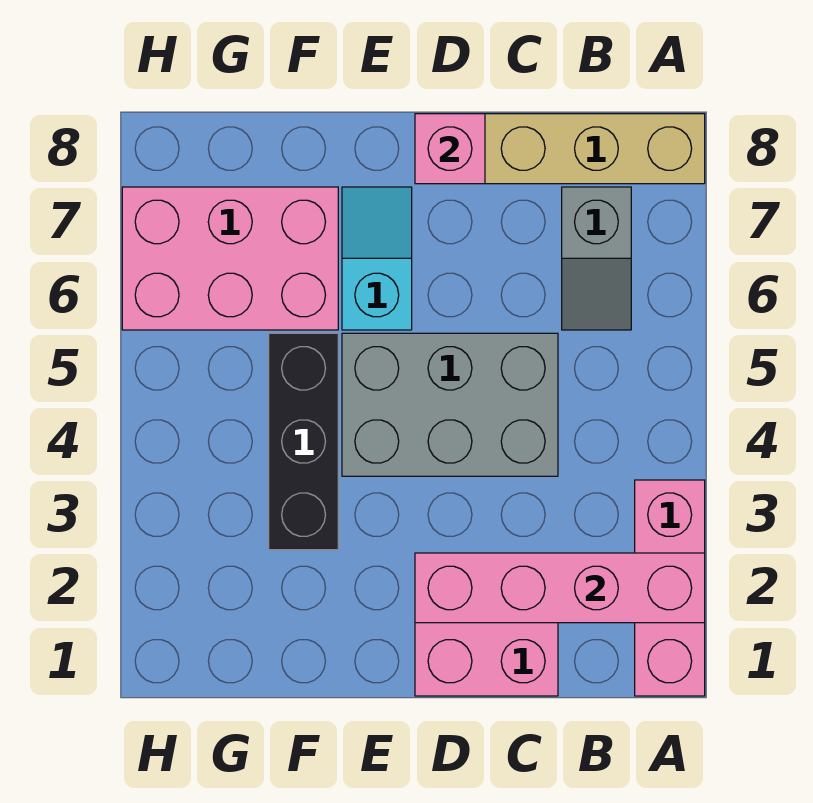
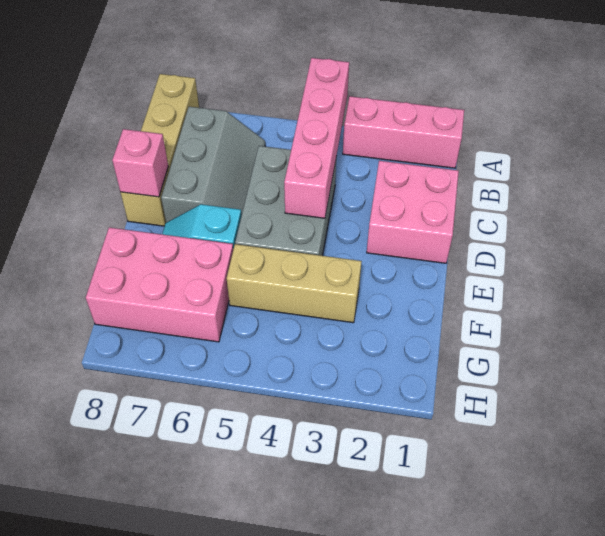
pink 1x4 brick [415,553,705,623] -> pink 1x4 brick moved to [284,58,349,218]
grey 1x2 slope [562,187,631,330] -> grey 2x3 slope [161,107,265,222]
black 1x3 brick [269,333,338,550] -> tan 1x3 brick [227,244,362,323]
pink 2x3 brick [122,187,338,330] -> pink 2x3 brick turned to [86,227,233,342]

